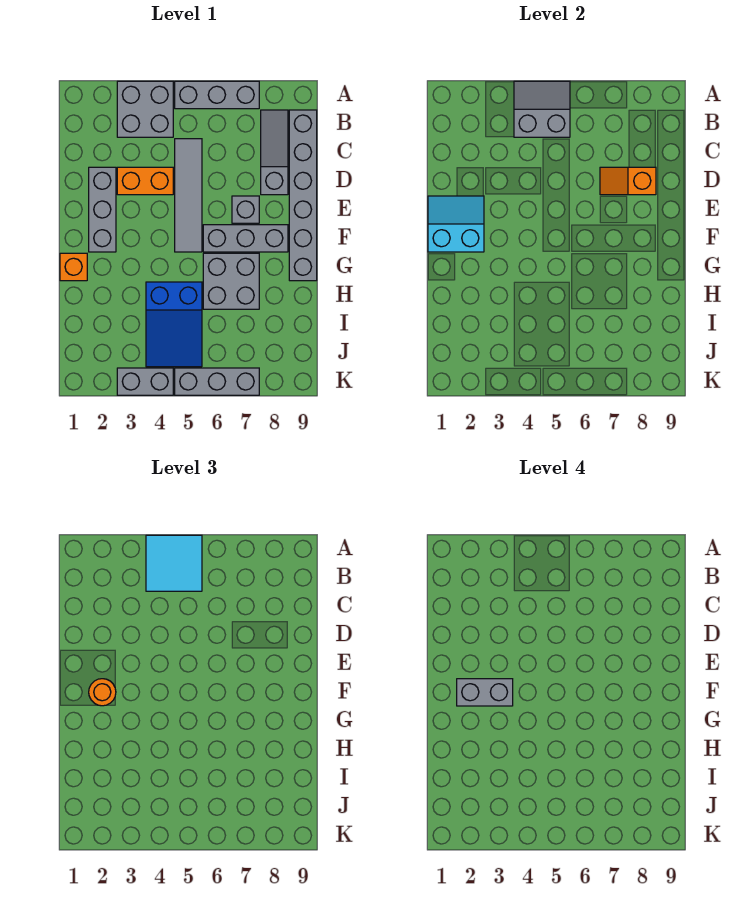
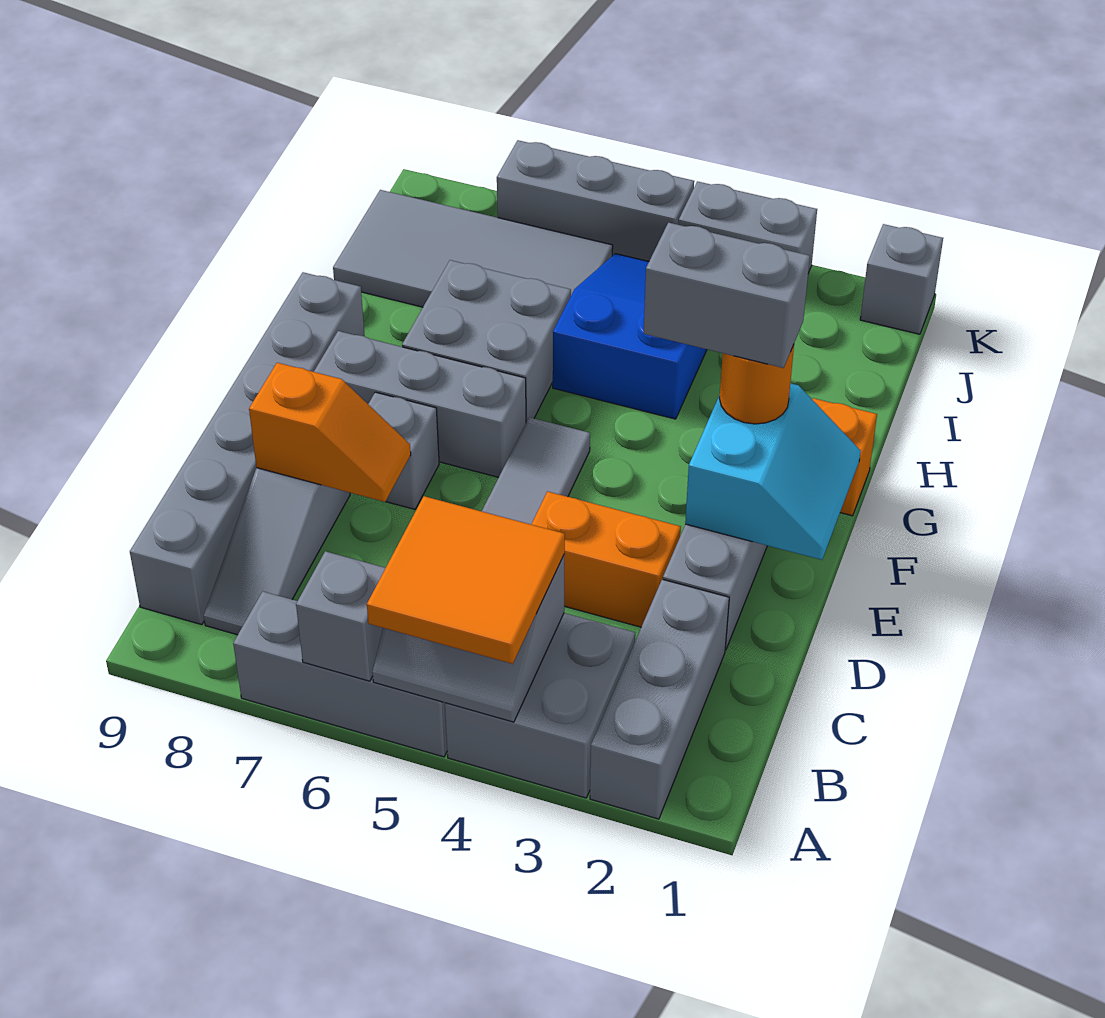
none -> grey 1x3 brick [590,579,729,819]
cyan 2x2 tile [146,535,202,591] -> orange 2x2 tile [367,496,565,664]
none -> grey 1x1 brick [296,551,385,681]
cyan 2x2 slope [428,196,484,252] -> cyan 2x2 slope turned to [685,383,861,560]
none -> grey 2x4 tile [333,190,613,307]
none -> grey 1x1 brick [860,224,943,334]

